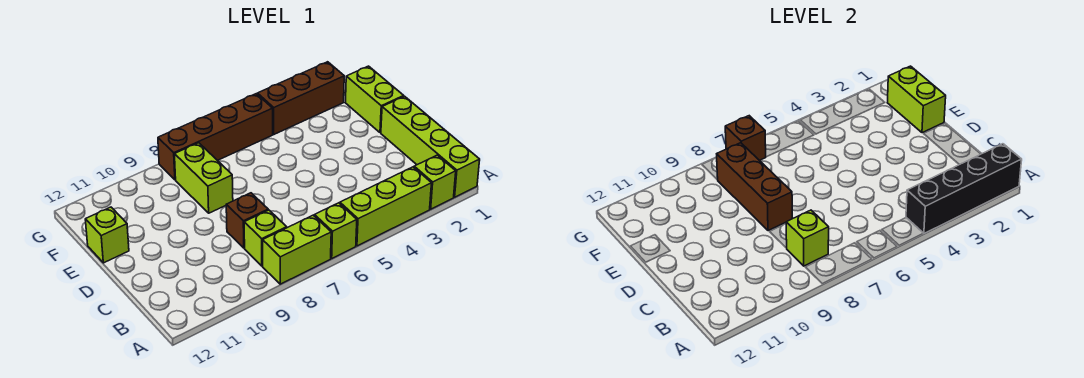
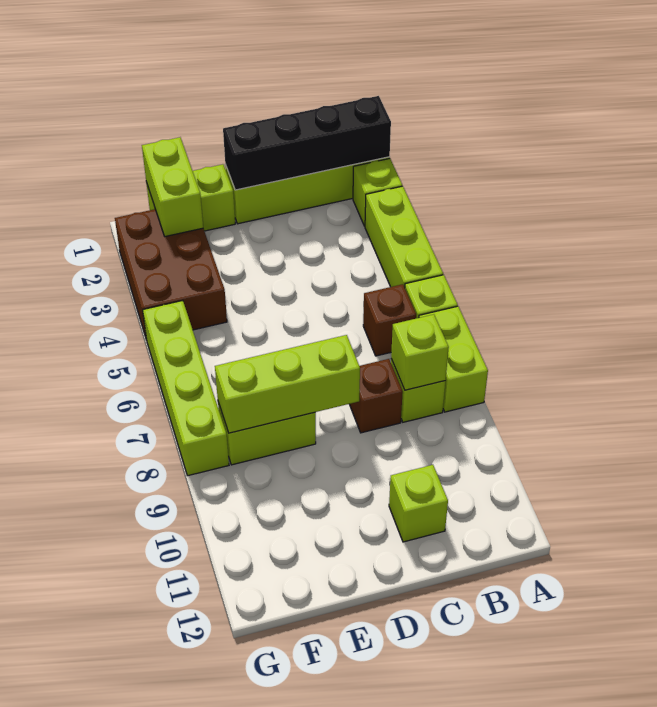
black 1x4 brick [906,144,1022,234] -> black 1x4 brick turned to [223,96,391,190]
brown 1x3 brick [717,143,792,231] -> lime 1x3 brick [215,335,360,433]
lime 1x2 brick [887,66,946,133] -> lime 1x2 brick turned to [142,137,203,237]
lime 1x1 brick [85,207,129,263] -> lime 1x1 brick moved to [389,465,448,542]
brown 1x3 brick [257,62,344,134] -> brown 2x3 brick [115,209,227,340]
brown 1x4 brick [158,94,273,180] -> lime 1x4 brick [143,301,229,476]
brown 1x1 brick [725,116,766,160] -> brown 1x1 brick moved to [363,284,416,356]

